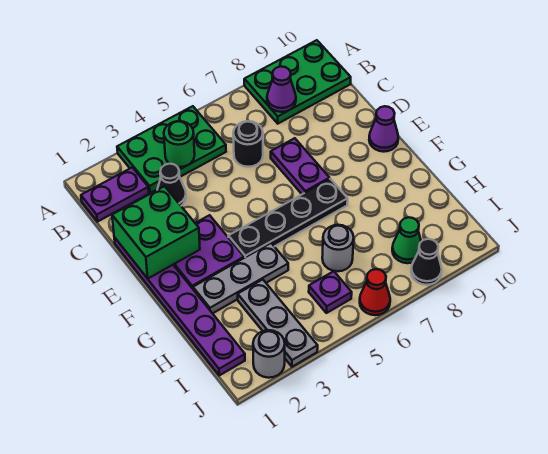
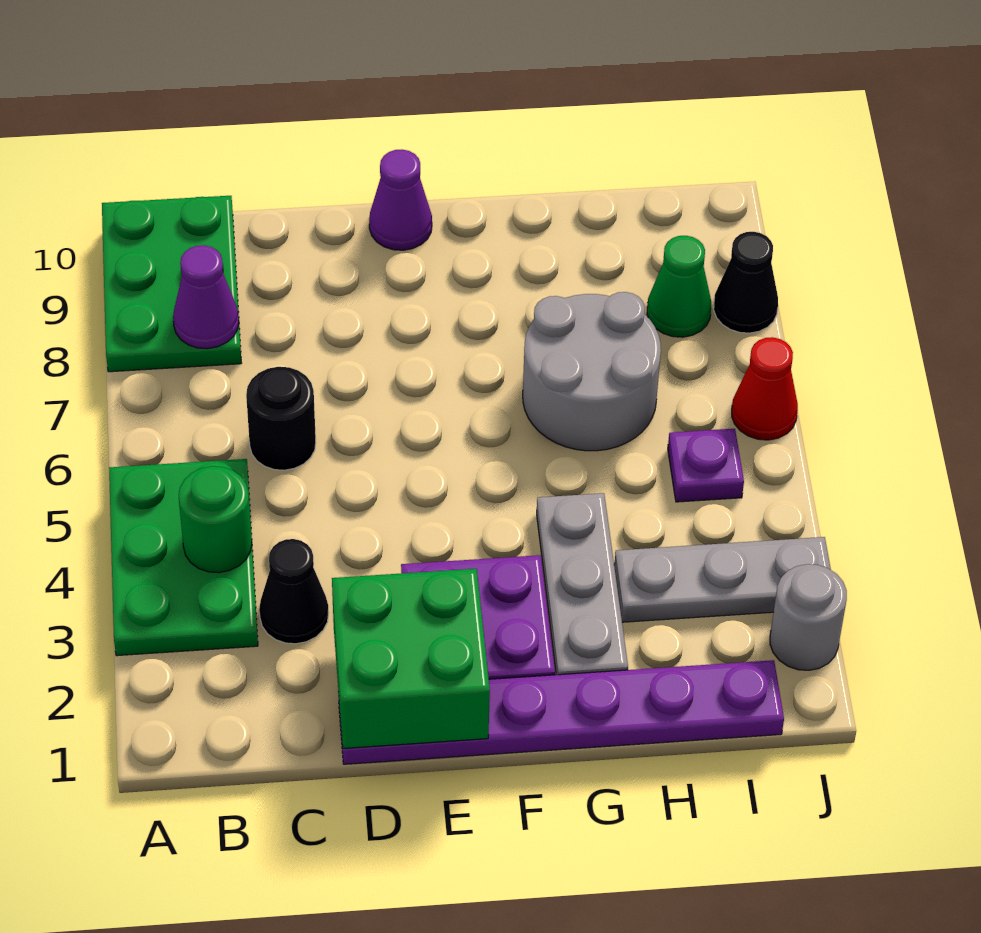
purple 1x2 plate [81,167,149,222] -> none
purple 1x2 plate [271,138,330,194] -> none
black 1x4 plate [228,179,348,258] -> none
grey 1x1 round brick [322,225,354,271] -> grey 2x2 round brick [523,292,661,451]

